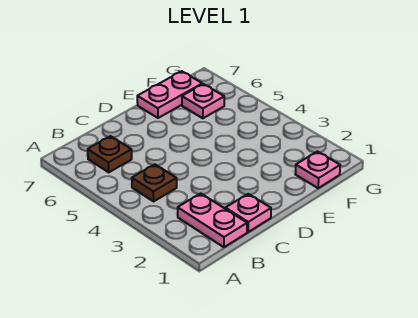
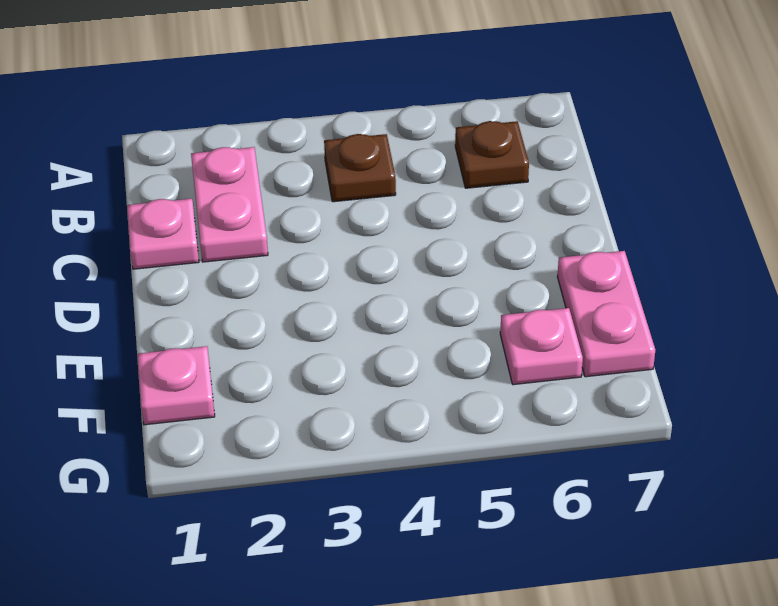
pink 1x2 plate [178,193,247,247] -> pink 1x2 plate turned to [191,147,268,262]

